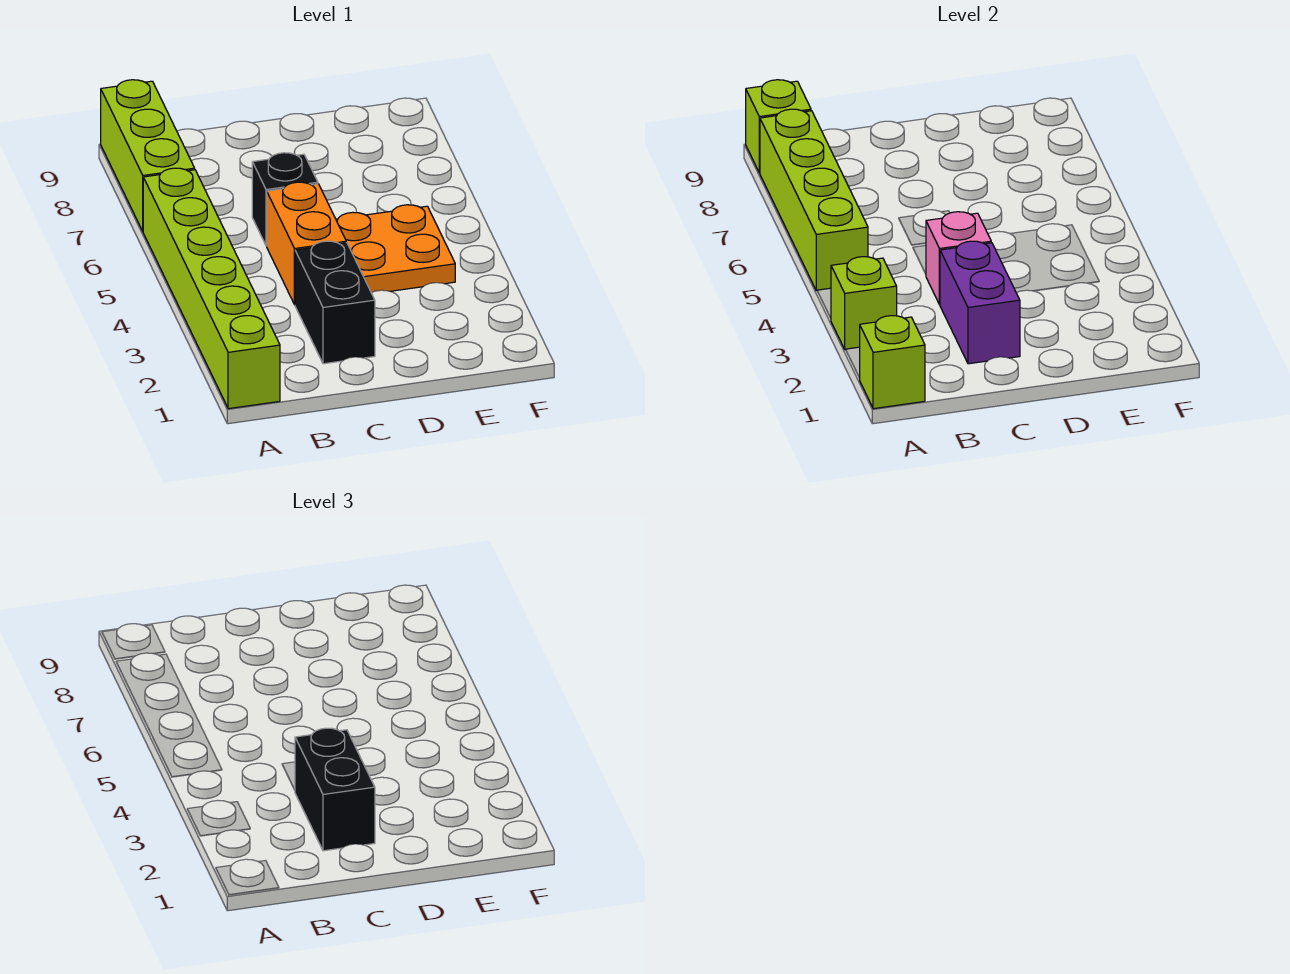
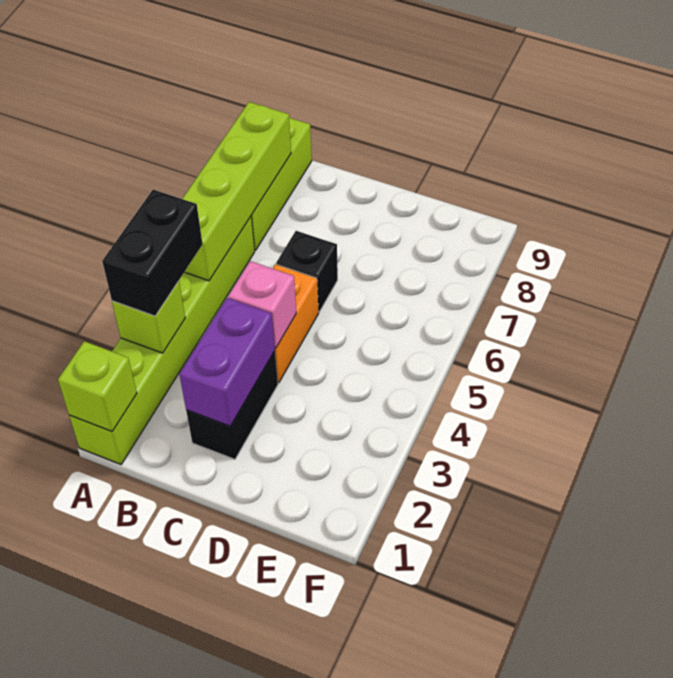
lime 1x1 brick [746,80,811,173] -> none
black 1x2 brick [295,728,375,851] -> black 1x2 brick moved to [102,190,203,316]
orange 2x2 plate [336,205,455,293] -> none

